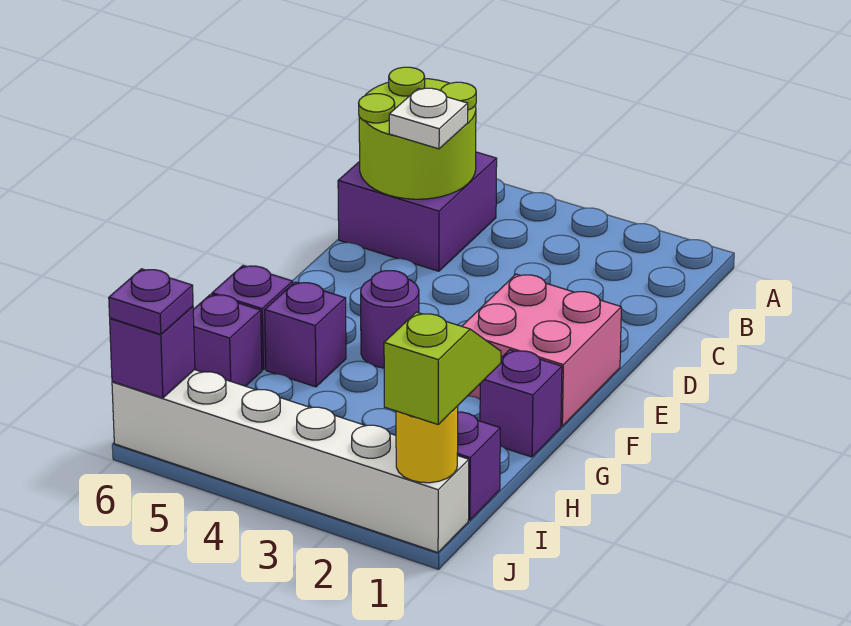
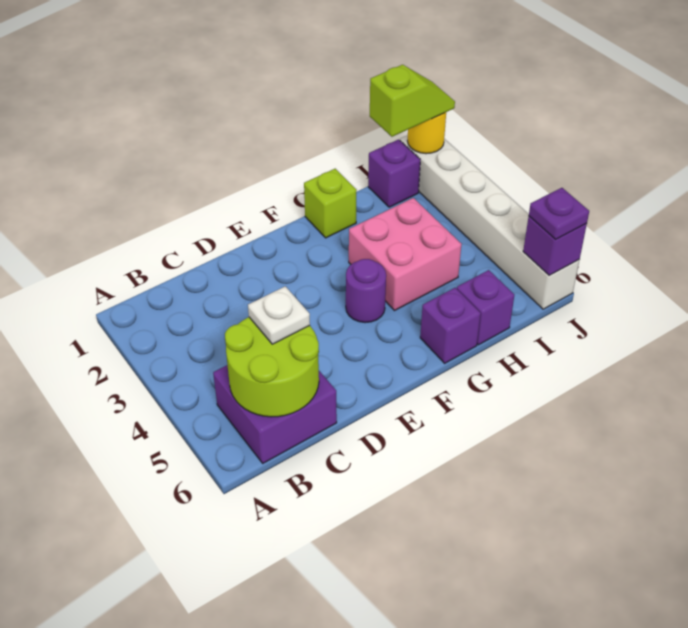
pink 2x2 brick [462,274,621,426] -> pink 2x2 brick moved to [349,198,461,311]
purple 1x1 brick [480,350,562,457] -> lime 1x1 brick [304,169,356,238]
purple 1x1 brick [265,282,346,387] -> none
lime 1x2 slope [384,312,501,424] -> lime 1x2 slope turned to [370,65,455,137]

